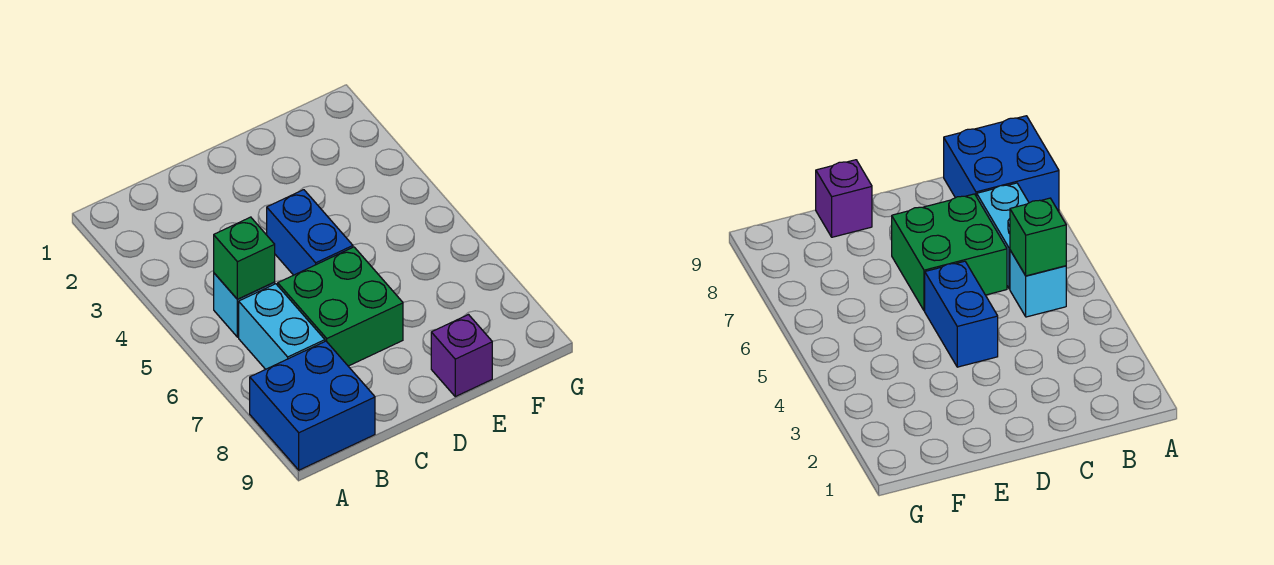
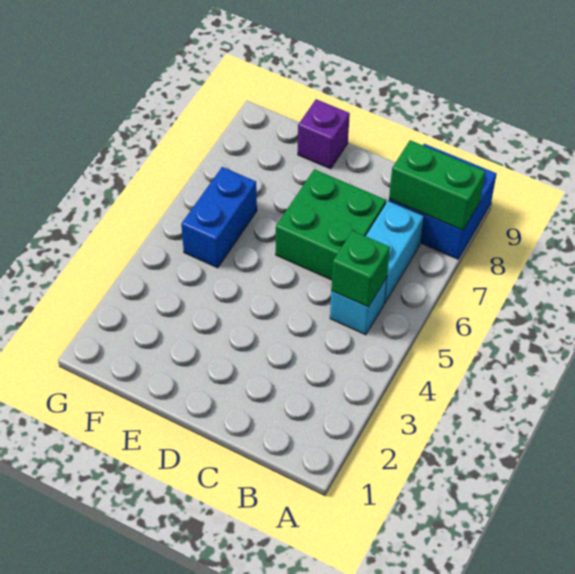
none -> green 1x2 brick [389,140,485,230]
blue 1x2 brick [267,190,353,275] -> blue 1x2 brick moved to [181,167,257,268]

